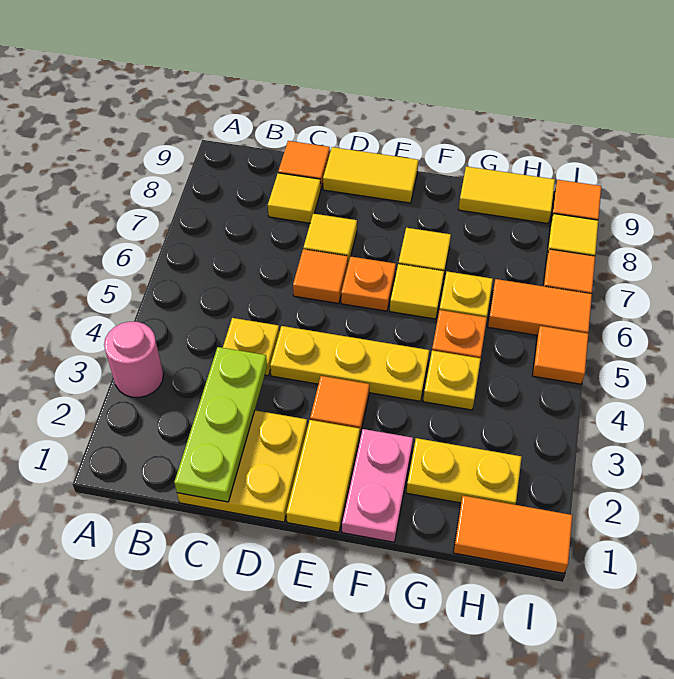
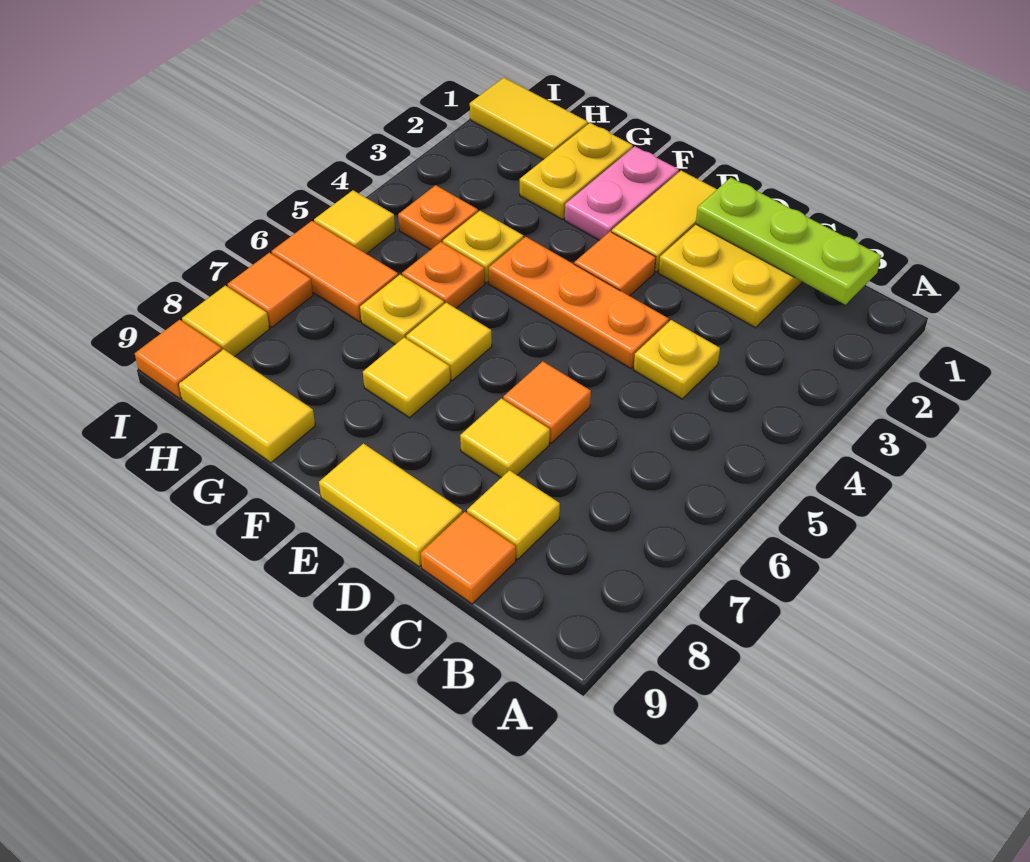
pink 1x1 round brick [104,322,163,397] -> none
lime 1x3 plate [174,347,267,502] -> lime 1x3 plate turned to [696,178,881,305]
yellow 1x3 plate [270,326,429,401] -> orange 1x3 plate [489,237,669,369]
orange 1x1 plate [341,257,396,311] -> orange 1x1 plate moved to [398,185,478,250]
yellow 1x2 plate [406,438,522,505] -> yellow 1x2 plate turned to [520,123,633,219]
orange 1x2 tile [453,496,572,573] -> yellow 1x2 tile [470,78,588,160]
orange 1x1 tile [532,326,588,384] -> yellow 1x1 tile [314,190,395,254]

